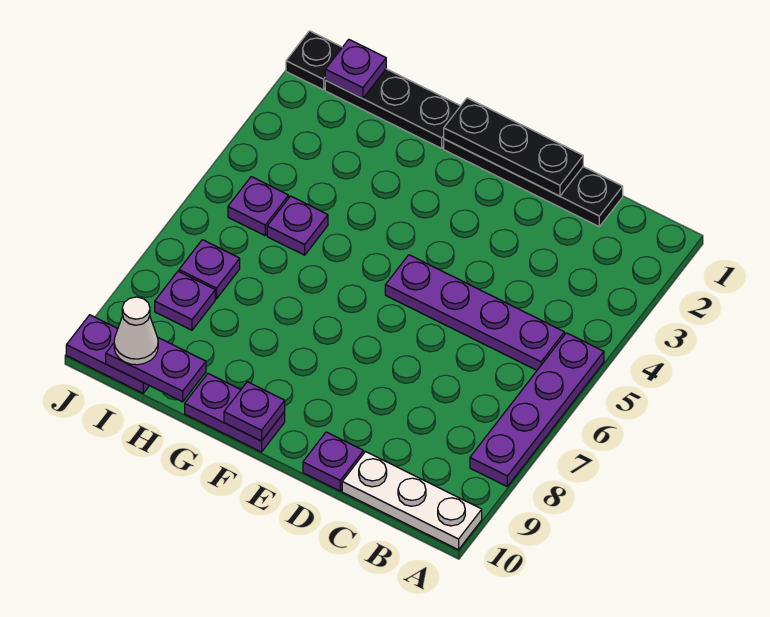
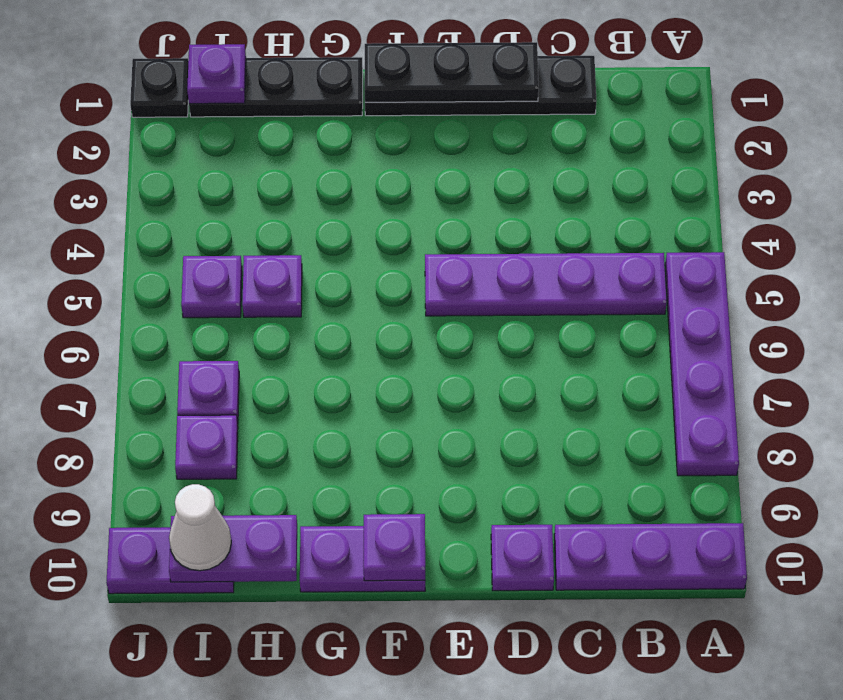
white 1x3 plate [342,452,482,550] -> purple 1x3 plate [554,523,747,590]

